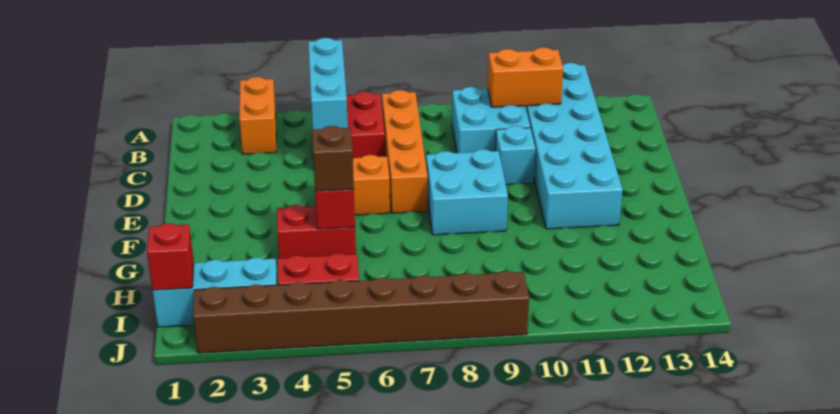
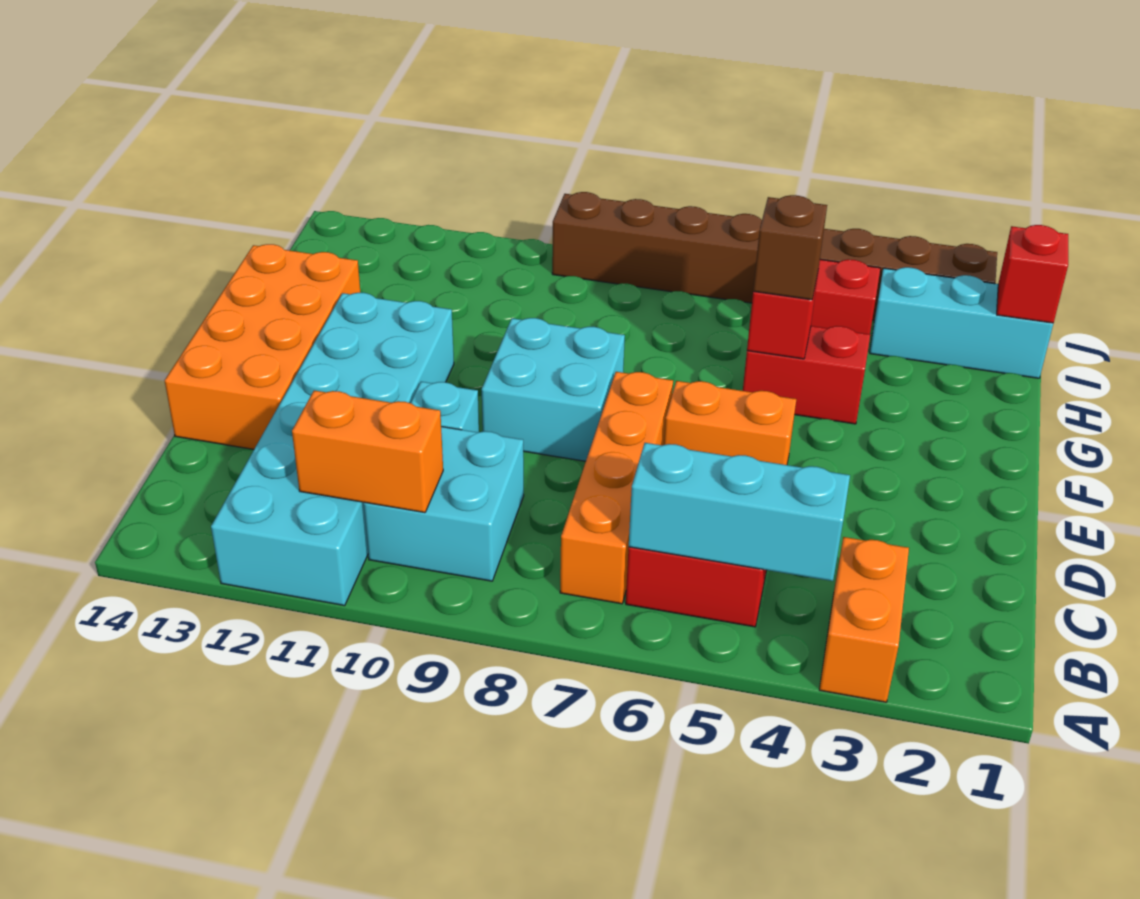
cyan 1x3 brick [308,38,348,130] -> cyan 1x3 brick turned to [629,443,850,581]
none -> orange 2x4 brick [165,244,361,449]

